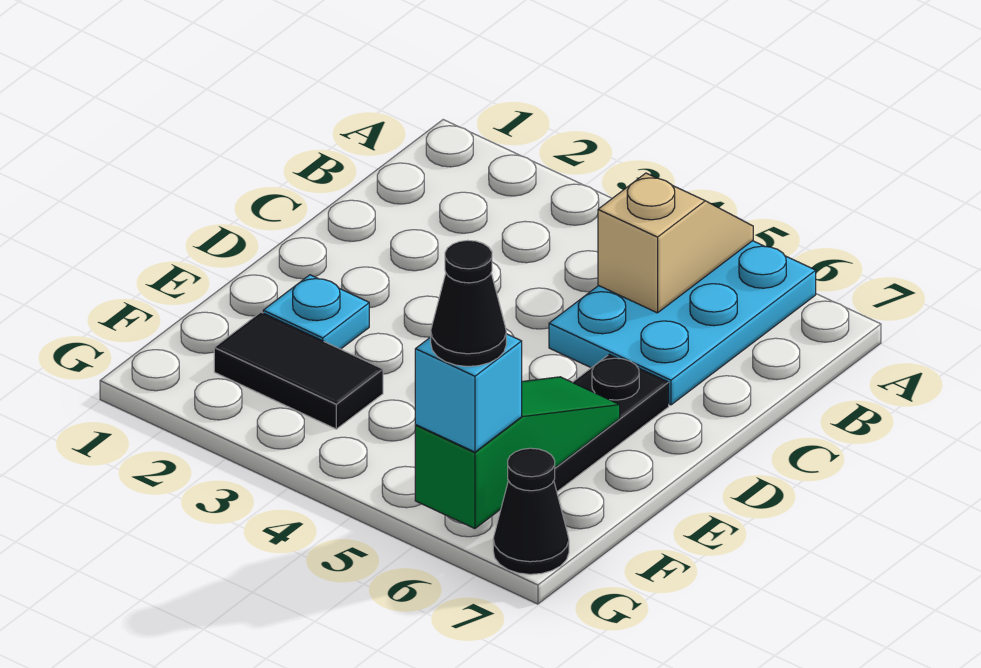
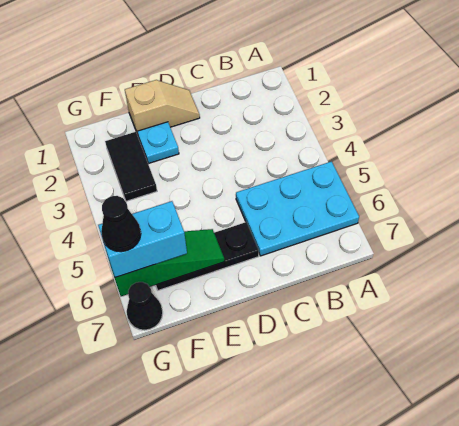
tan 1x2 slope [598,173,753,313] -> tan 1x2 slope moved to [125,80,200,135]
cyan 1x1 brick [415,334,522,452] -> cyan 1x2 brick [98,201,187,277]

